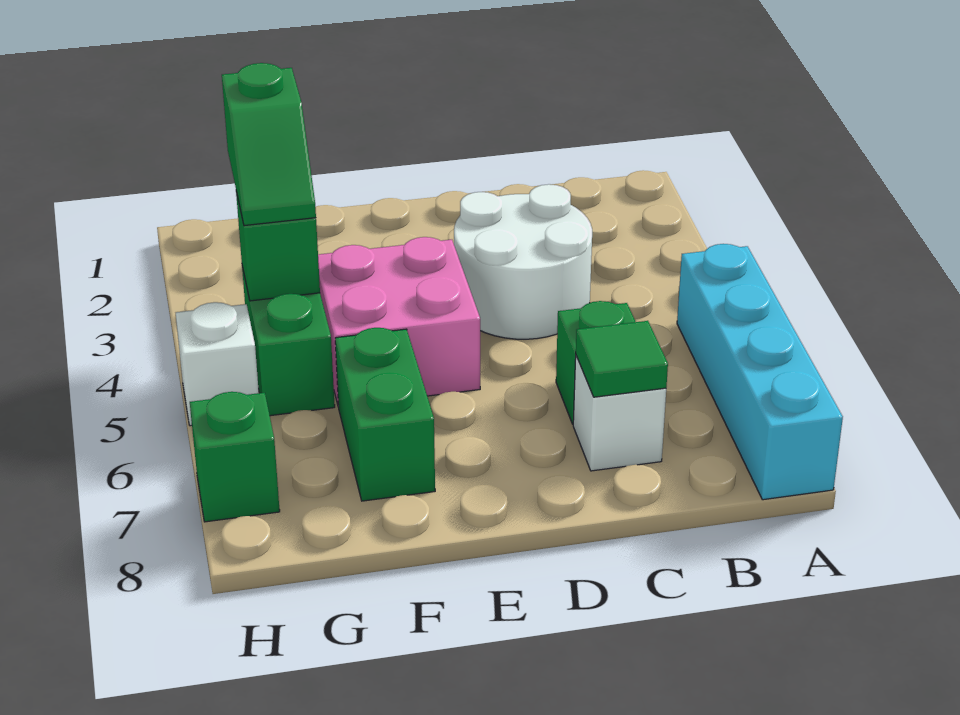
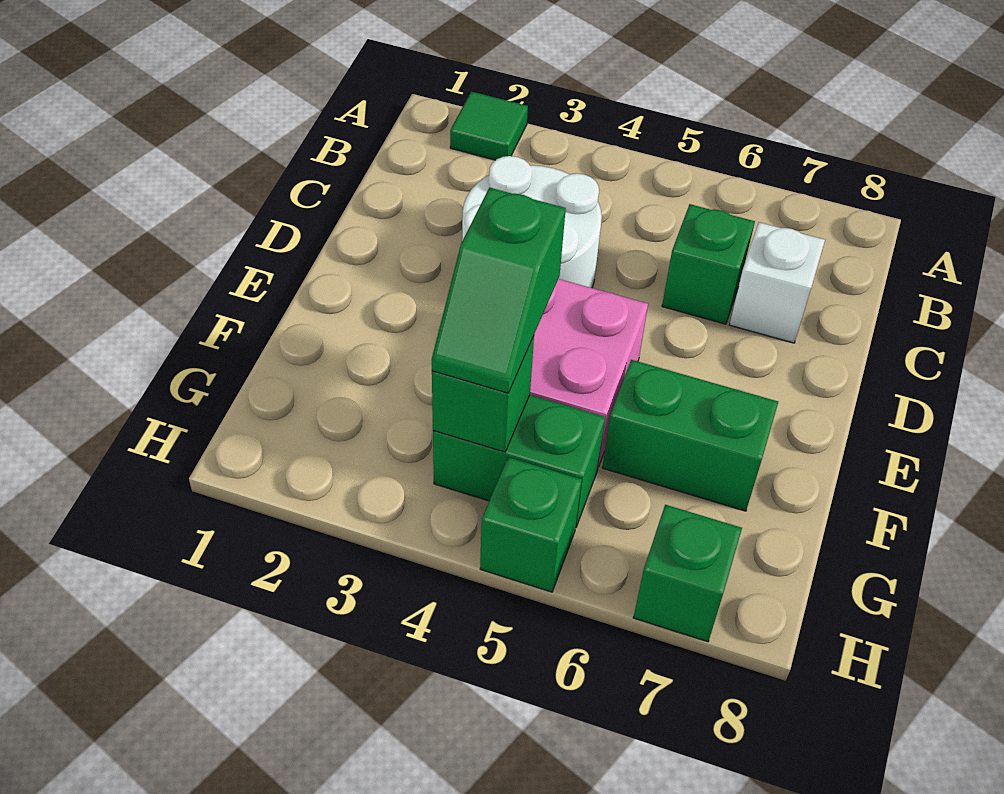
cyan 1x4 brick [677,244,843,500] -> none
green 1x1 tile [576,321,668,397] -> green 1x1 tile moved to [450,91,528,160]
green 1x2 slope [222,63,316,226] -> green 1x2 slope turned to [432,188,566,393]
white 1x1 brick [176,302,259,426] -> green 1x1 brick [480,457,582,592]

